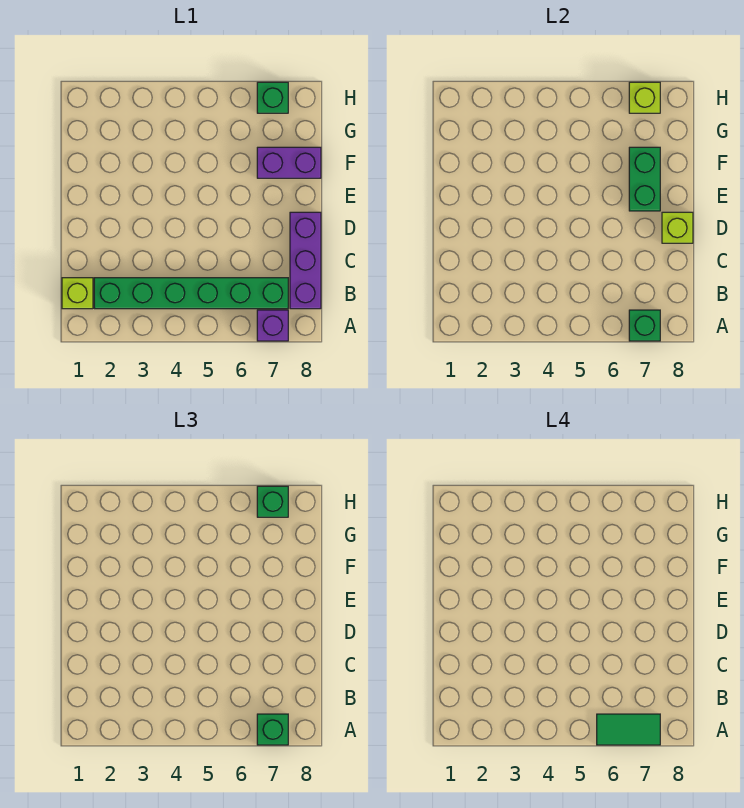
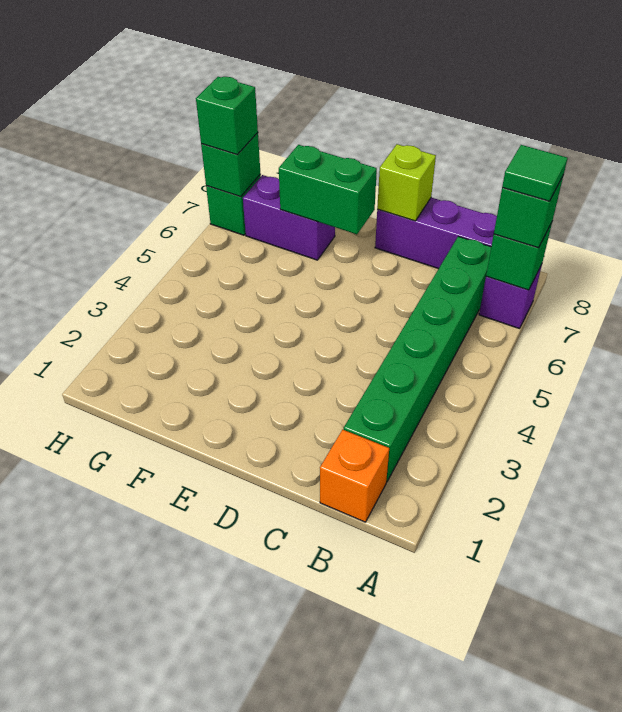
green 1x2 tile [597,714,660,745] -> green 1x1 tile [502,145,567,201]
lime 1x1 brick [62,278,93,309] -> orange 1x1 brick [320,430,389,522]
purple 1x2 brick [257,147,321,178] -> purple 1x2 brick turned to [243,175,335,260]
lime 1x1 brick [629,82,660,113] -> green 1x1 brick [201,133,260,197]

